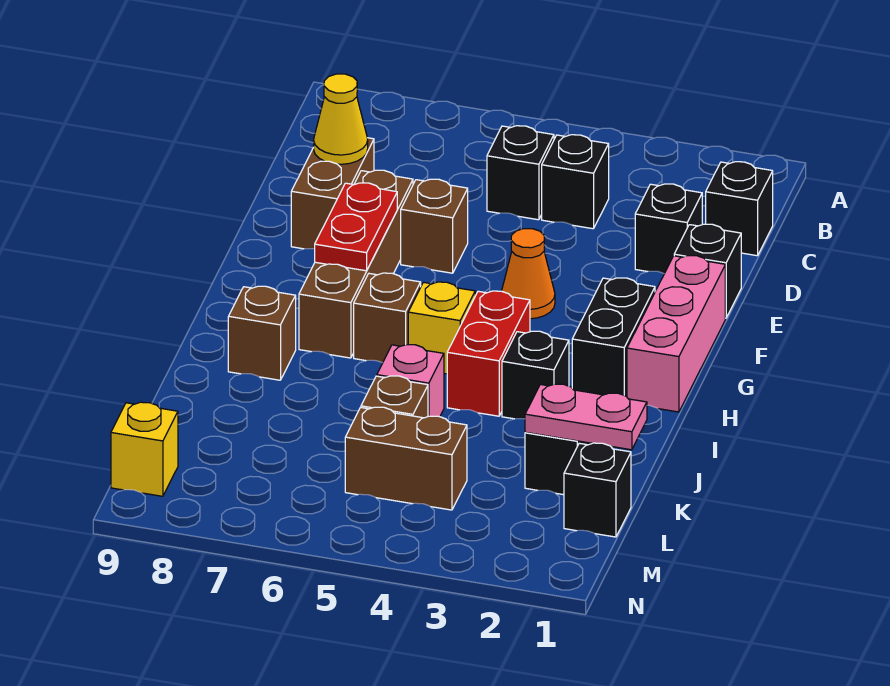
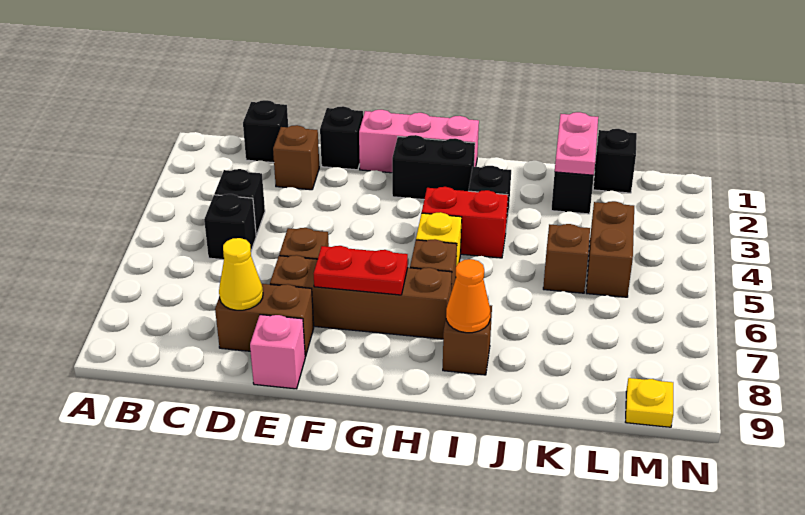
black 1x1 brick [635,184,702,274] -> brown 1x1 brick [273,125,319,190]
orange 1x1 cone [502,229,555,319] -> orange 1x1 cone moved to [446,259,490,333]
pink 1x1 brick [377,345,444,417] -> pink 1x1 brick moved to [250,315,305,389]
yellow 1x1 brick [111,402,178,496] -> yellow 1x1 plate [626,378,673,427]

